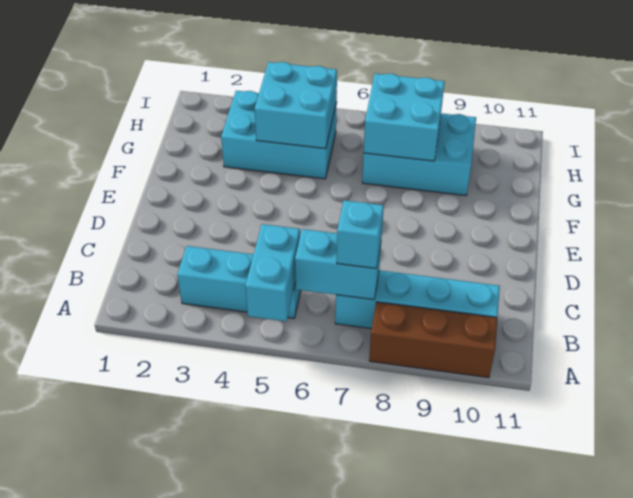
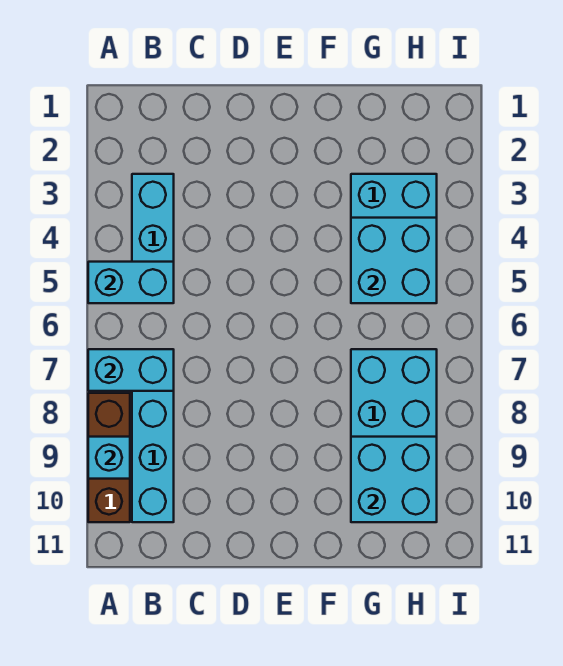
cyan 1x2 brick [295,229,381,300] -> cyan 1x2 brick turned to [88,349,174,391]
cyan 1x1 brick [337,200,384,268] -> cyan 1x1 brick moved to [88,437,130,479]
cyan 2x2 brick [364,74,445,161] -> cyan 2x2 brick moved to [351,437,437,522]

